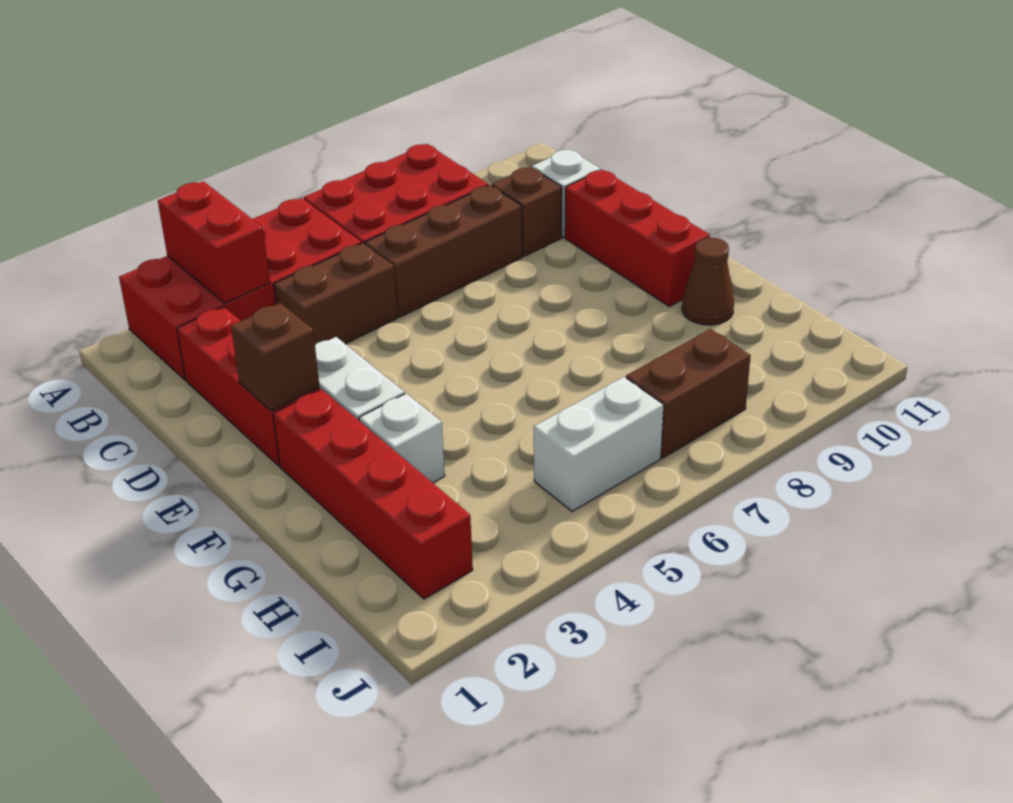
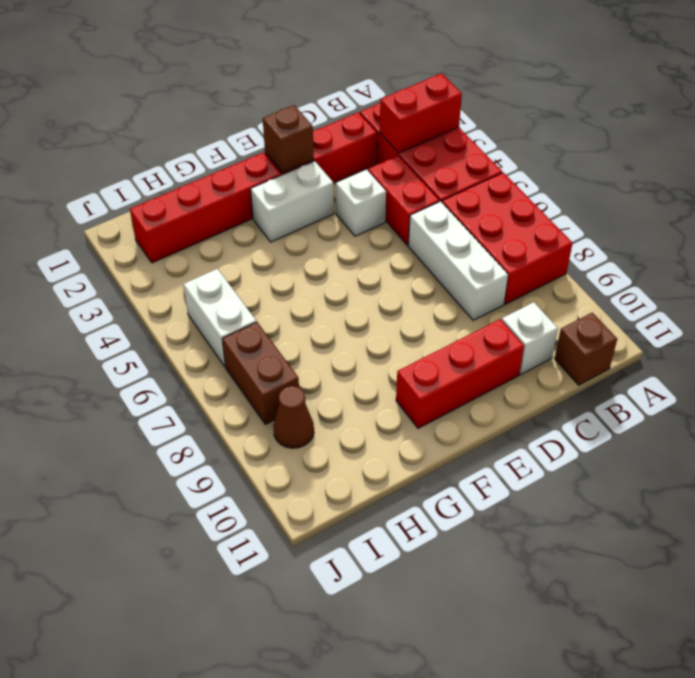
brown 1x2 brick [274,243,397,344] -> red 1x2 brick [368,156,440,245]
brown 1x3 brick [365,185,522,317] -> white 1x3 brick [408,201,508,320]
brown 1x1 brick [492,167,562,256] -> brown 1x1 brick moved to [555,313,617,385]
white 1x1 brick [359,393,445,483] -> white 1x1 brick moved to [336,170,386,236]
brown 1x1 cone [682,238,734,325] -> brown 1x1 cone moved to [273,386,314,448]

